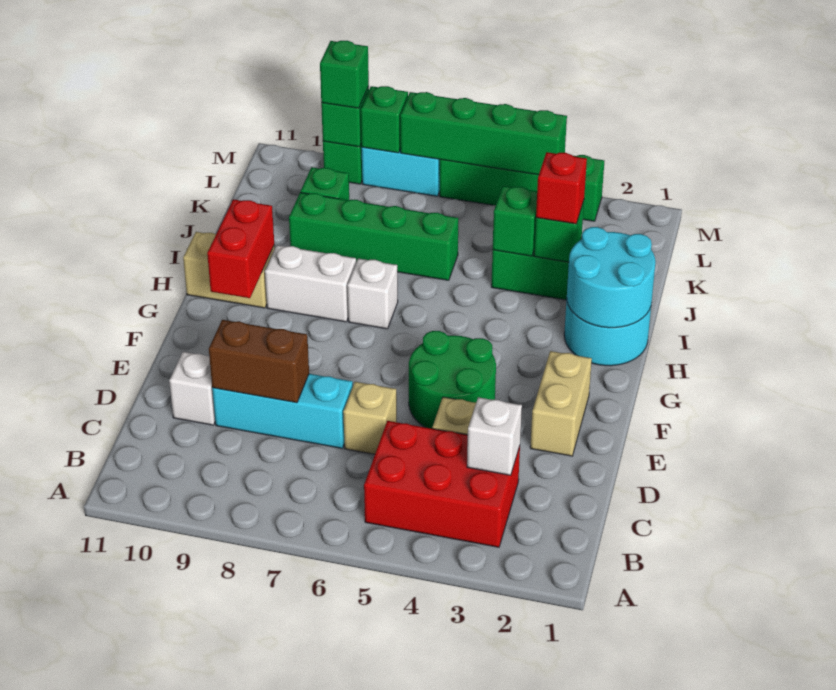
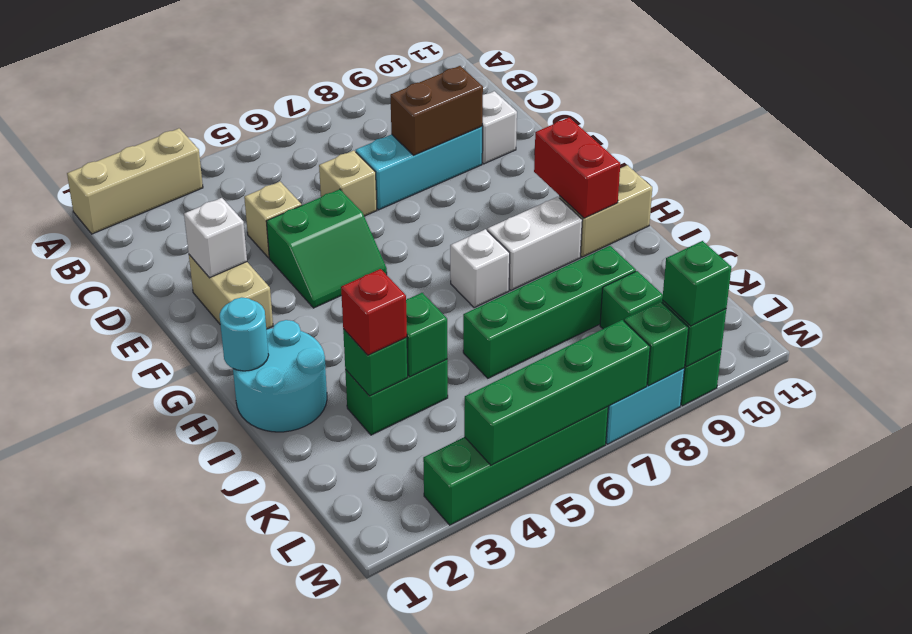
none -> tan 1x3 brick [67,128,203,234]
red 2x3 brick [364,421,520,547] -> none
white 1x1 brick [467,397,522,475] -> white 1x1 brick moved to [184,198,247,278]
green 2x2 round brick [409,331,496,429] -> green 2x2 slope [266,189,387,308]
cyan 2x2 round brick [567,227,656,328] -> cyan 1x1 round brick [220,297,269,371]

